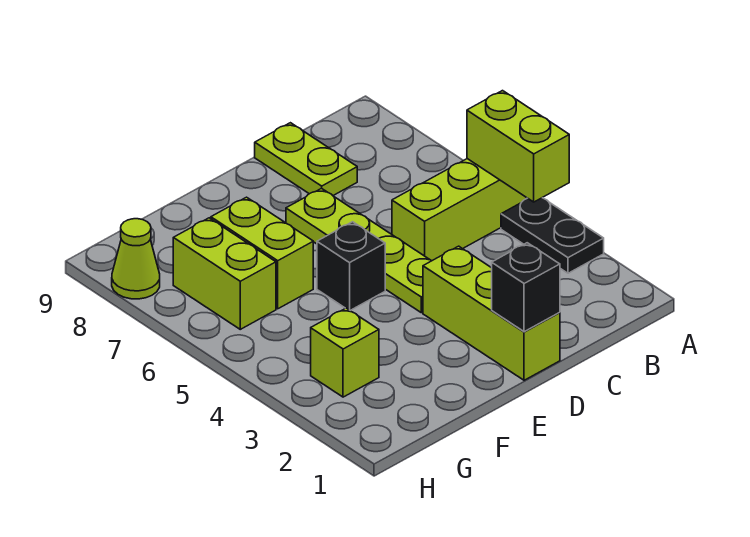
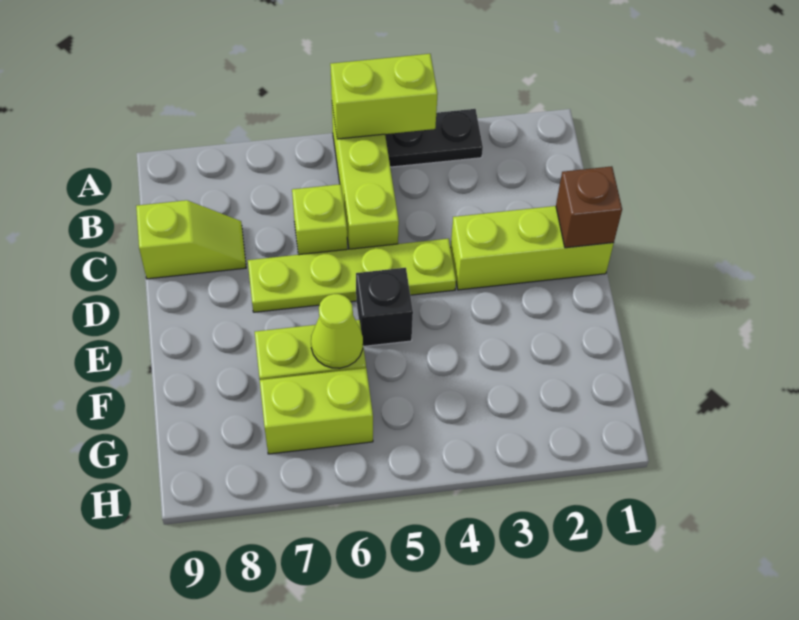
lime 1x2 plate [255,123,357,195] -> lime 1x2 slope [136,200,246,279]
black 1x1 brick [492,243,560,332] -> brown 1x1 brick [556,166,622,248]
lime 1x1 brick [311,308,379,397] -> lime 1x1 brick moved to [292,184,347,255]
lime 1x1 cone [112,219,160,299] -> lime 1x1 cone moved to [311,294,363,368]

